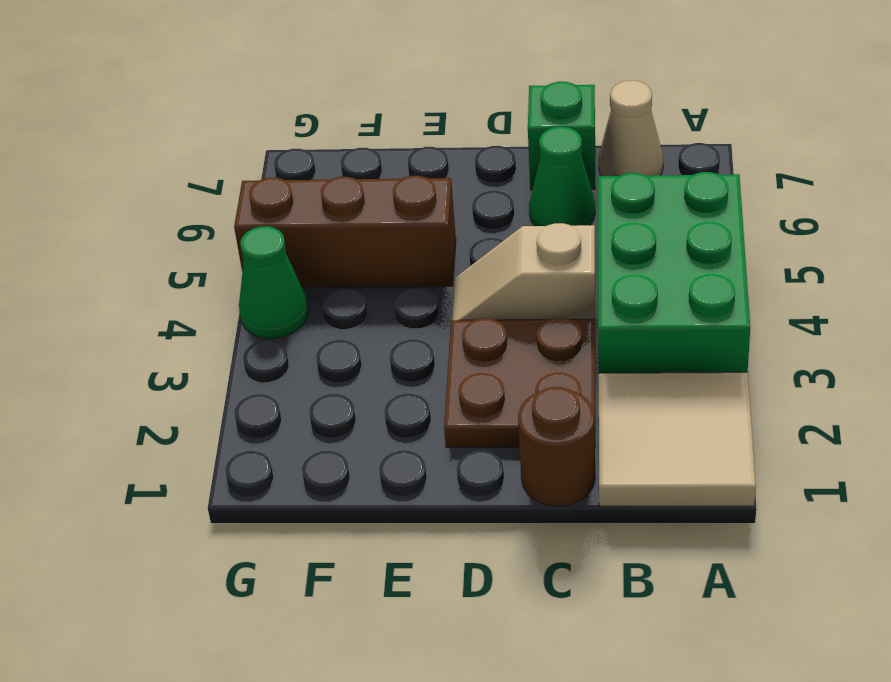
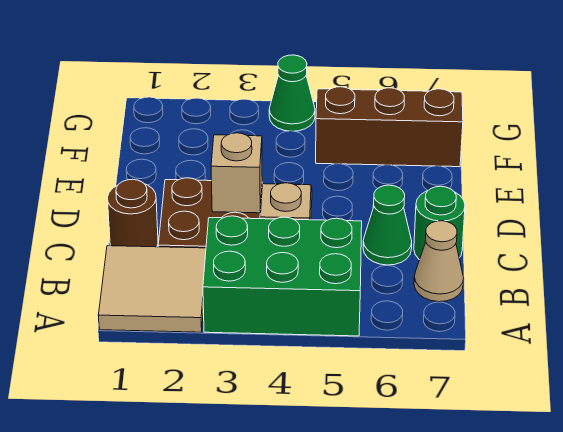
green 1x1 brick [528,82,595,190] -> green 1x1 round brick [414,186,465,260]
none -> tan 1x1 brick [211,133,262,213]
brown 1x3 brick [234,176,456,288] -> brown 1x3 brick turned to [316,87,463,167]

